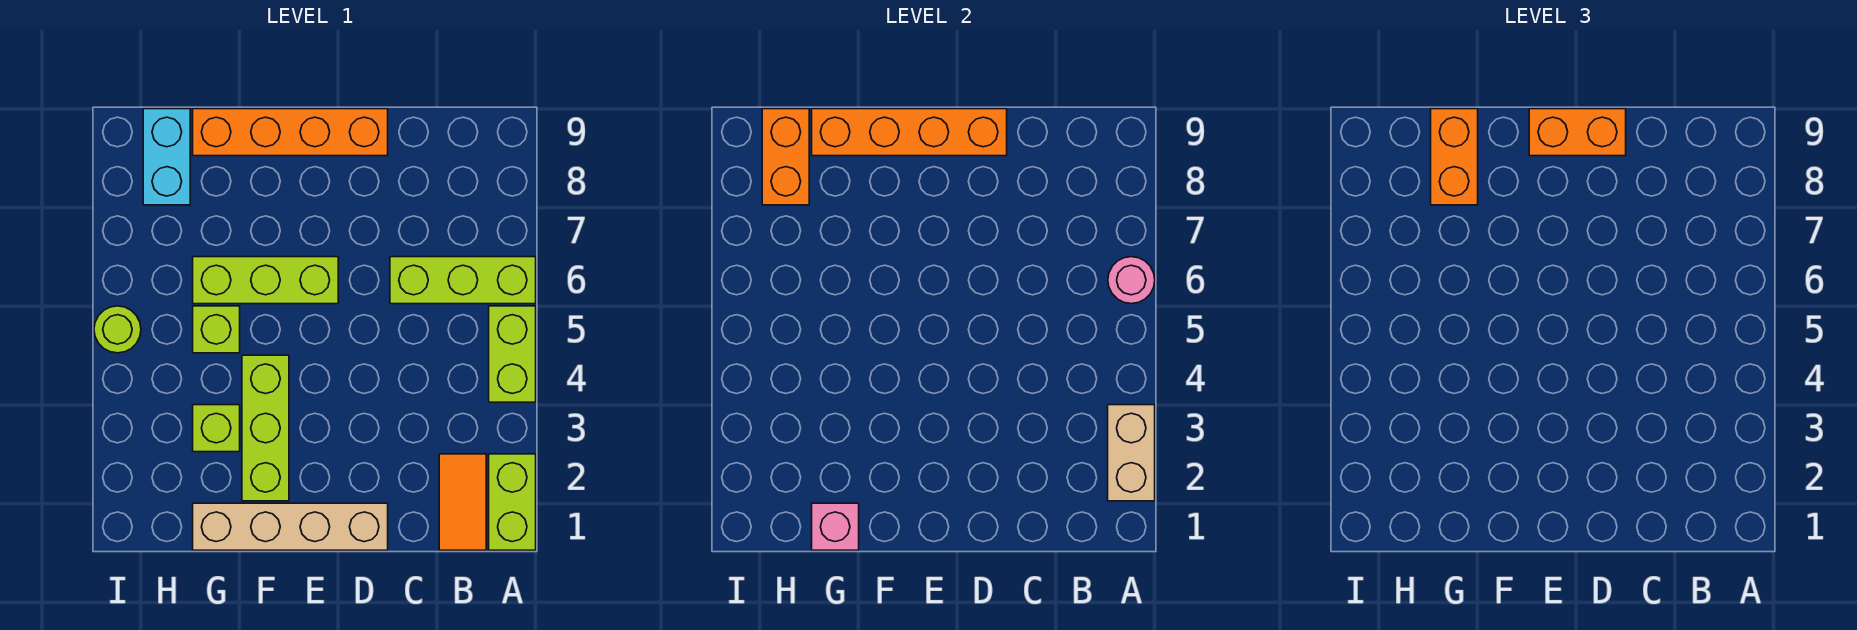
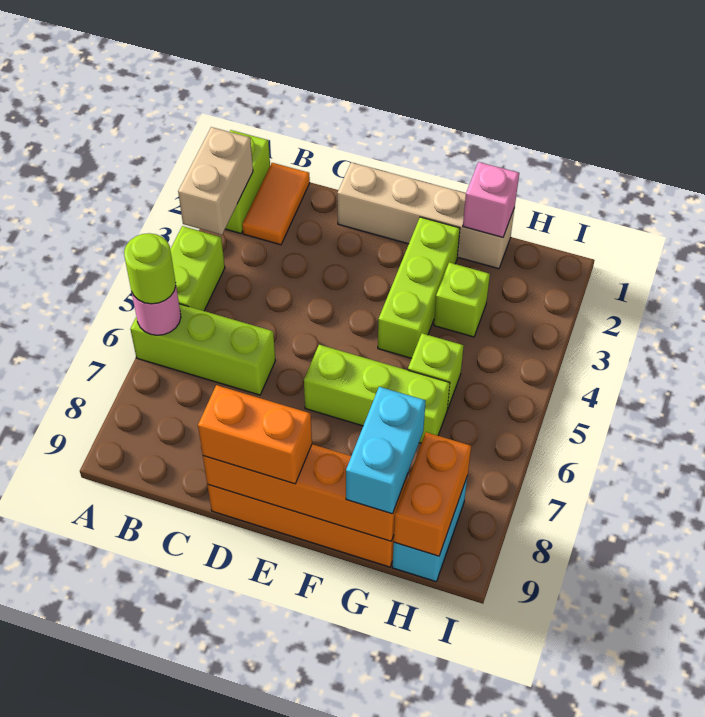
orange 1x2 brick [1431,109,1478,205] -> cyan 1x2 brick [346,387,426,514]
lime 1x1 round brick [94,306,141,353] -> lime 1x1 round brick moved to [124,233,176,304]

